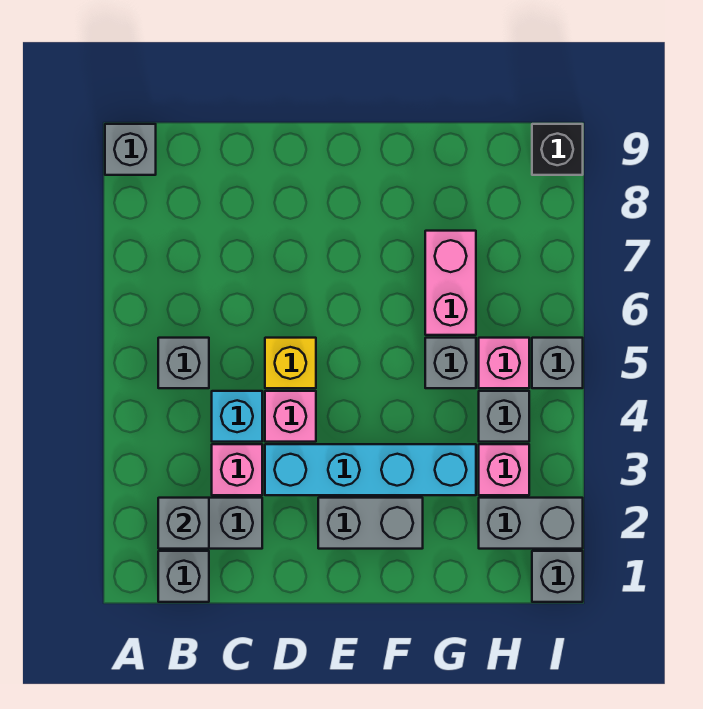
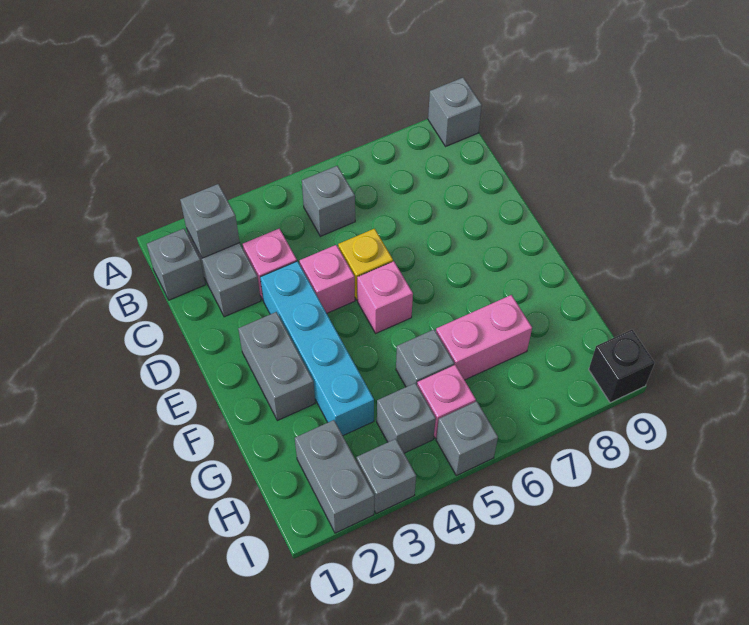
cyan 1x1 brick [212,391,262,442] -> none
pink 1x1 brick [479,444,529,495] -> pink 1x1 brick moved to [357,261,413,333]
grey 1x1 brick [532,551,583,602] -> grey 1x1 brick moved to [356,439,416,514]

